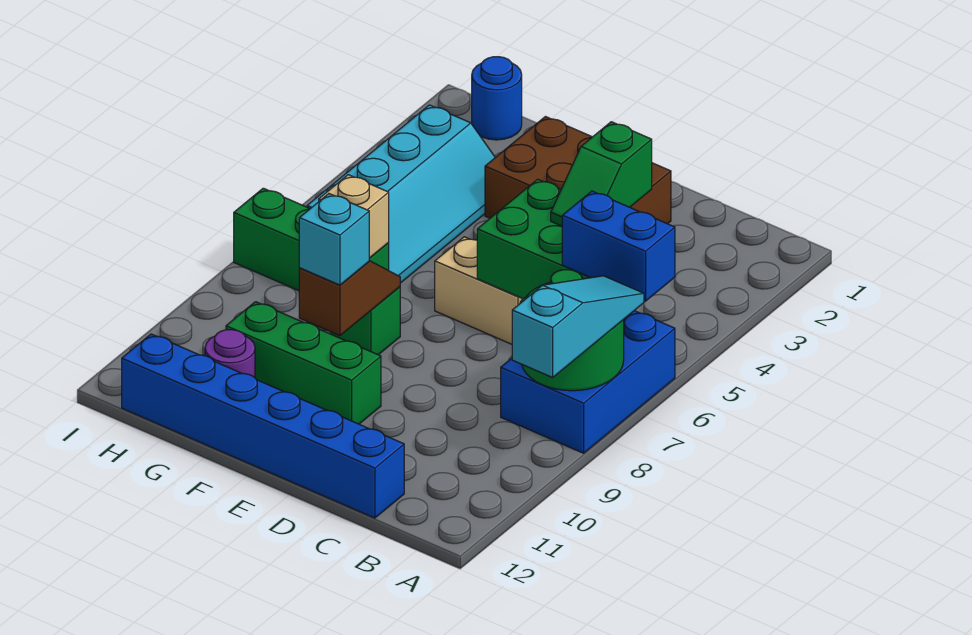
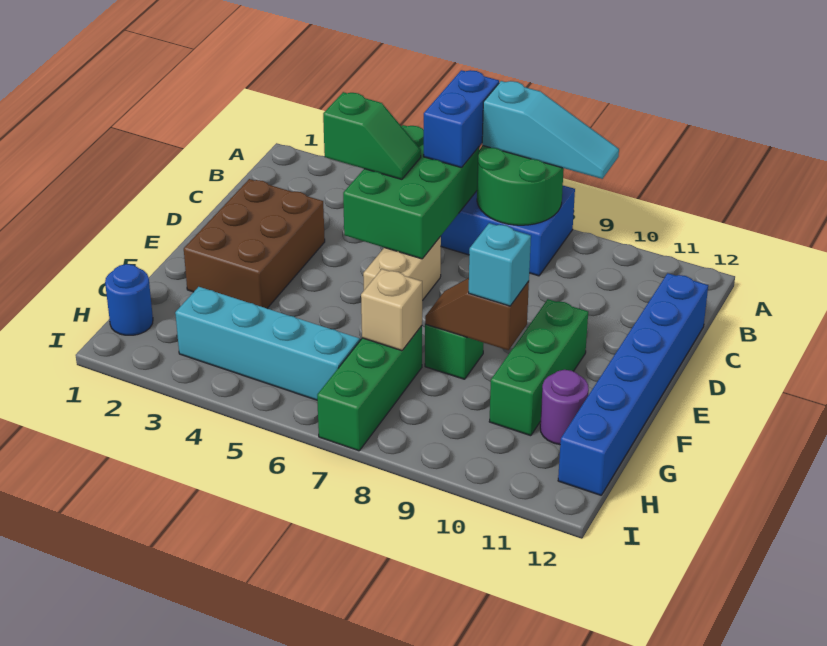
cyan 1x3 slope [512,276,644,377] -> cyan 1x3 slope turned to [482,81,619,179]

